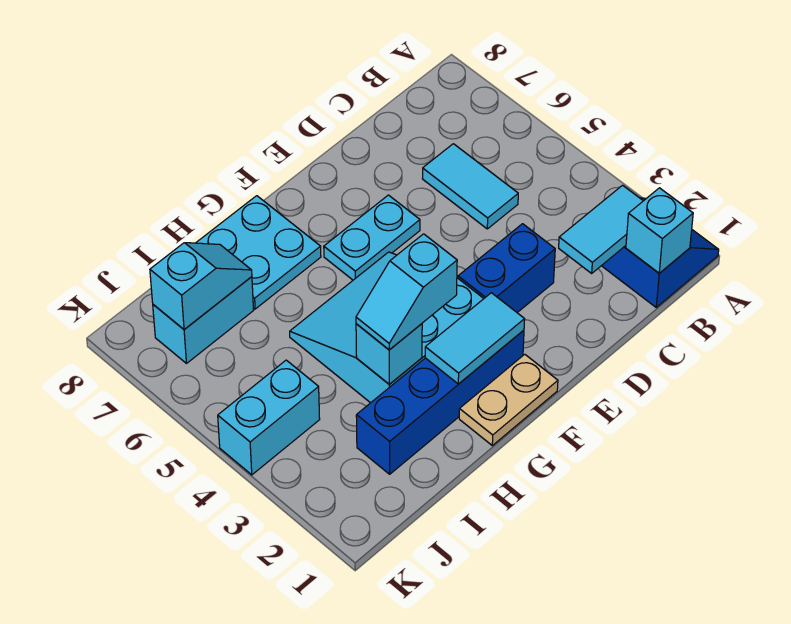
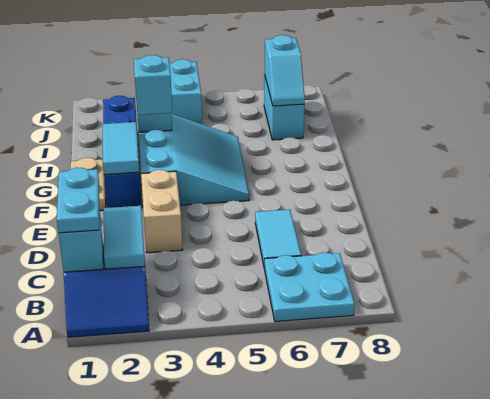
cyan 1x2 tile [423,144,518,229] -> cyan 1x2 tile turned to [255,209,301,269]
blue 1x2 brick [458,224,555,313] -> tan 1x2 brick [141,170,183,253]
cyan 1x2 plate [324,195,420,280] -> cyan 1x2 plate moved to [57,167,99,233]
cyan 2x2 plate [196,196,321,309] -> cyan 2x2 plate moved to [265,252,354,322]

